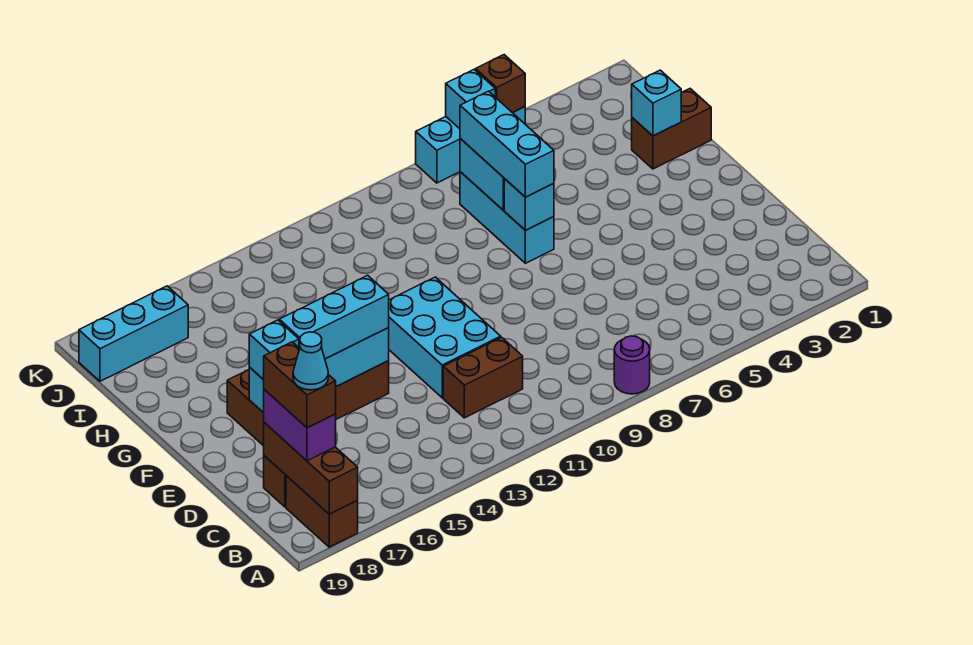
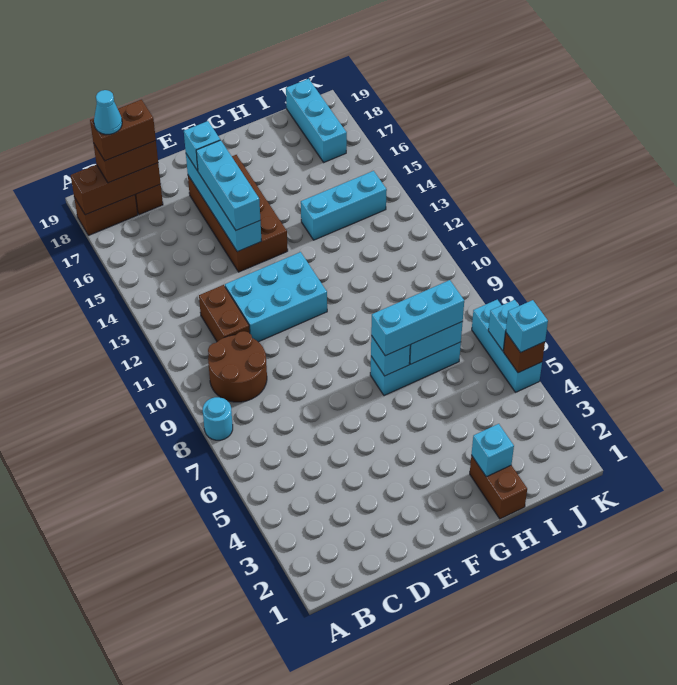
purple 1x1 round brick [614,336,650,394] -> cyan 1x1 round brick [203,397,233,440]
none -> brown 2x2 round brick [208,331,267,402]
purple 1x2 brick [264,389,336,461] -> brown 1x2 brick [93,141,158,183]
none -> cyan 1x3 brick [301,171,387,240]
none -> cyan 1x1 brick [506,300,548,353]

